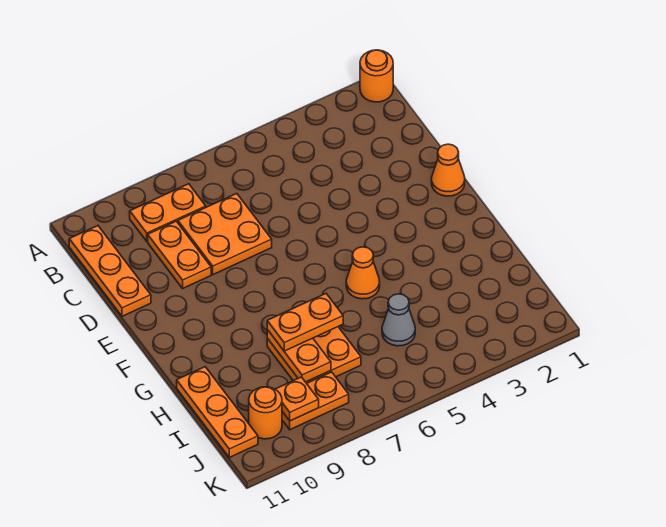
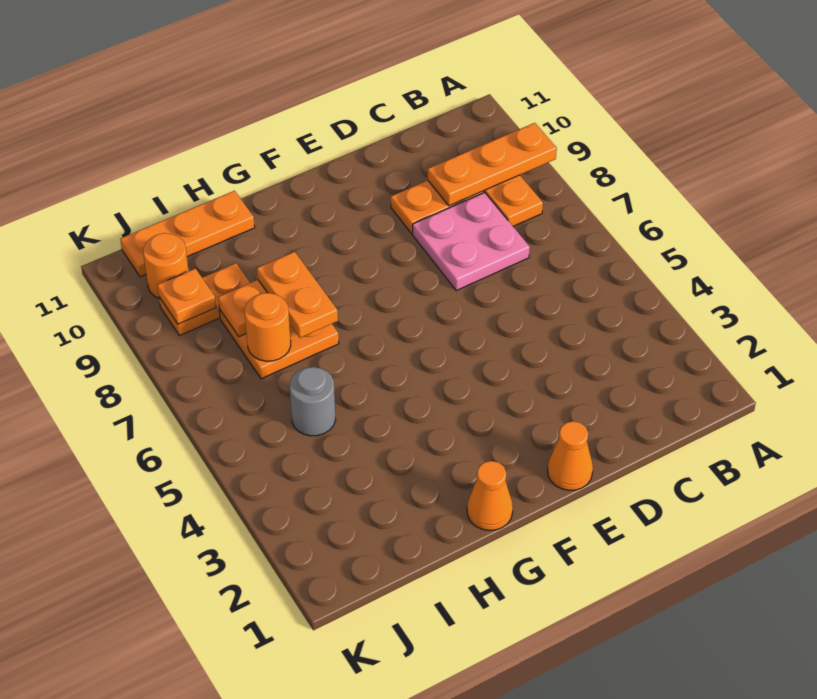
orange 1x1 round brick [360,50,393,102] -> orange 1x1 round brick moved to [245,293,291,361]
orange 1x3 plate [69,226,151,316] -> orange 1x3 plate moved to [428,123,557,206]
orange 2x2 plate [178,193,272,275] -> pink 2x2 plate [413,192,530,290]
orange 1x1 cone [346,247,380,299] -> orange 1x1 cone moved to [467,461,513,530]
grey 1x1 cone [382,294,415,346] -> grey 1x1 round brick [290,367,336,436]
orange 1x2 plate [282,372,349,430] -> orange 1x2 plate turned to [159,263,250,336]

